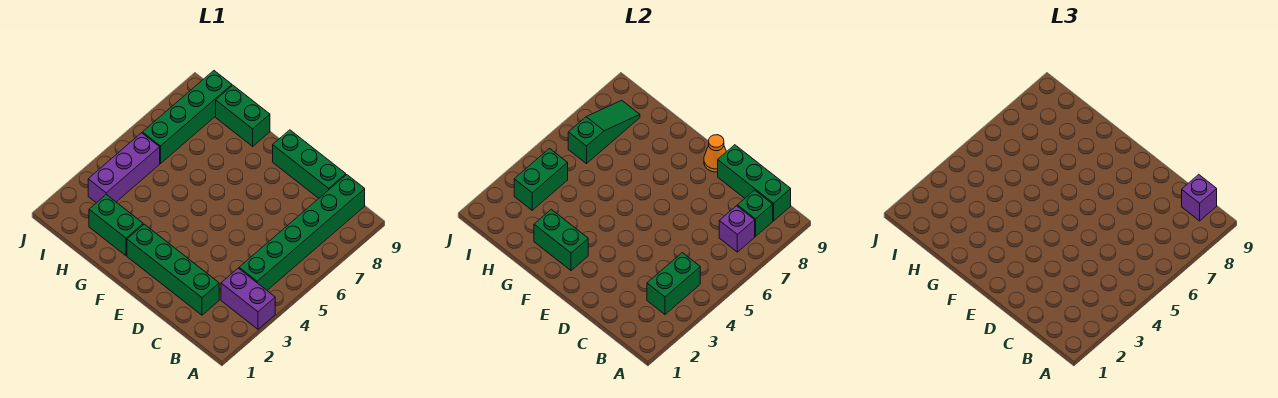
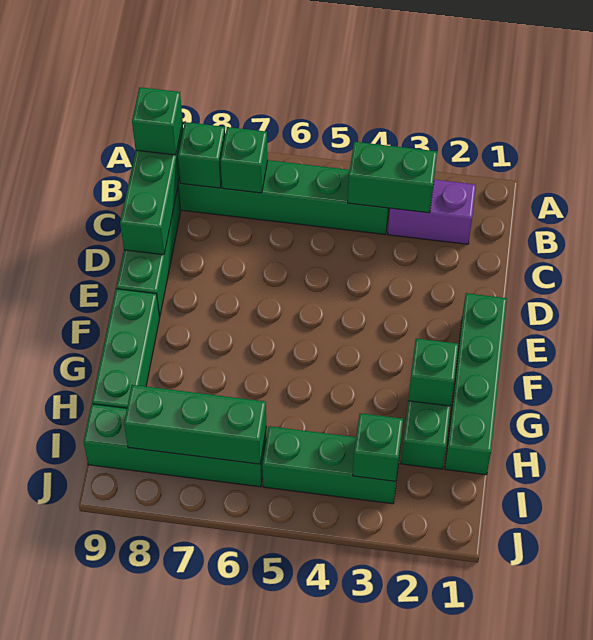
purple 1x2 brick [221,268,275,329] -> purple 1x2 brick turned to [388,180,476,244]
purple 1x1 brick [719,206,755,252] -> green 1x1 brick [221,127,268,193]
purple 1x1 brick [1182,175,1217,221] -> green 1x1 brick [132,87,183,155]
green 1x4 brick [127,224,219,315] -> green 1x4 brick moved to [445,293,507,475]
orange 1x1 cone [704,135,726,172] -> none
green 1x2 brick [534,209,588,271] -> green 1x1 brick [408,338,459,406]
green 1x2 brick [216,85,270,146] -> green 1x3 brick [92,289,160,408]
purple 1x3 brick [88,133,160,203] -> green 1x3 brick [262,426,400,504]
green 1x2 brick [514,149,568,210] -> green 1x1 brick [353,413,403,481]
green 1x3 slope [568,100,640,164] -> green 1x3 brick [124,385,266,464]

